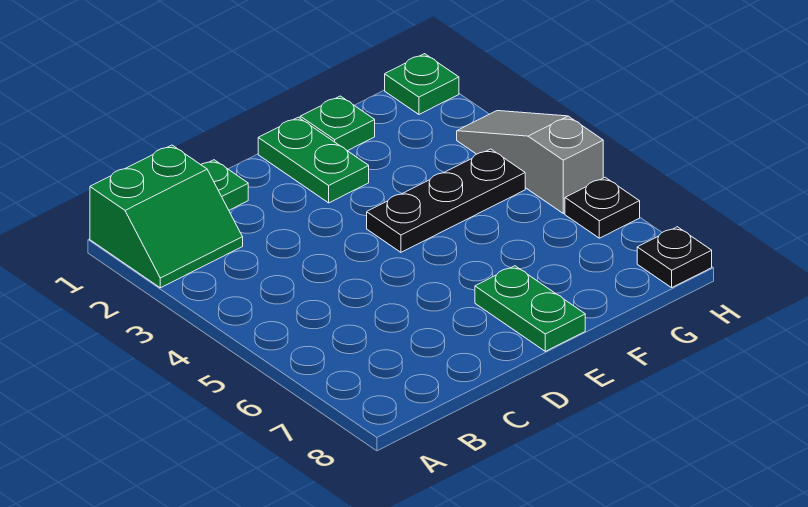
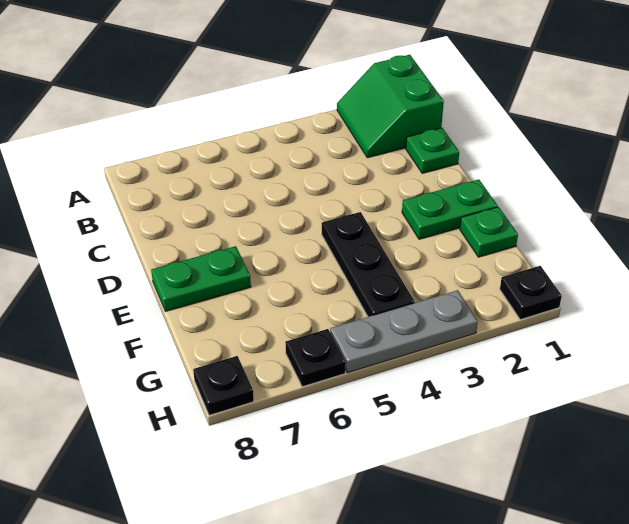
green 1x1 plate [385,54,459,114] -> black 1x1 plate [500,266,562,319]
grey 1x3 slope [457,111,603,213] -> grey 1x3 plate [330,290,478,373]

